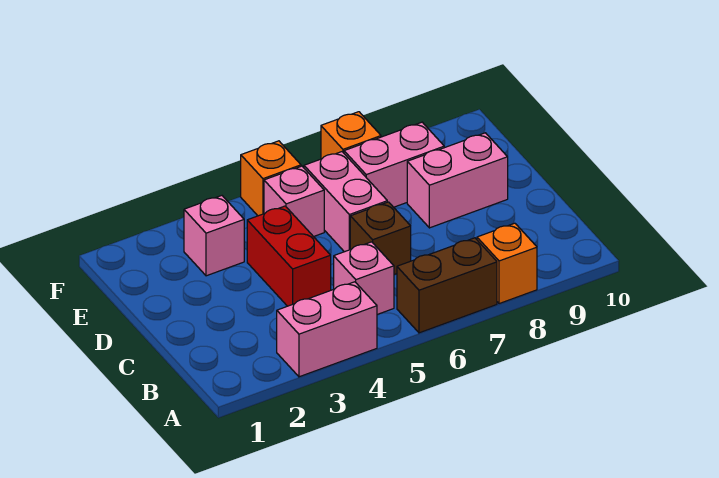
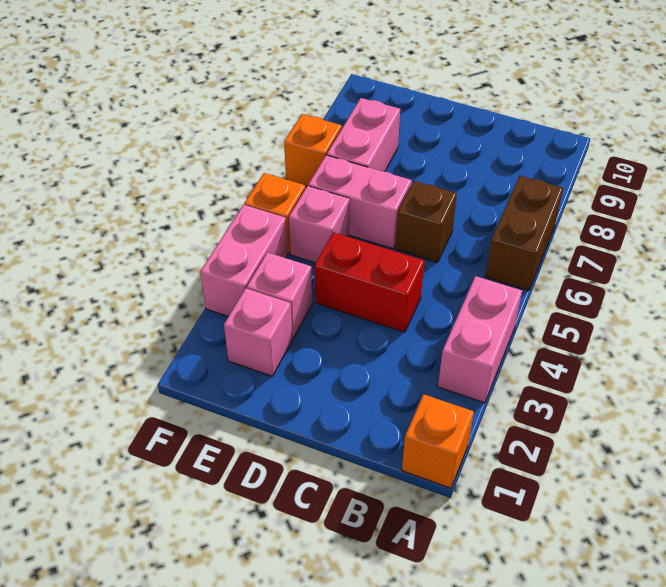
orange 1x1 brick [477,223,537,304] -> orange 1x1 brick moved to [402,394,474,488]
pink 1x1 brick [334,242,394,314] -> pink 1x1 brick moved to [224,289,292,376]
pink 1x2 brick [407,133,508,228] -> pink 1x2 brick moved to [200,205,287,317]

